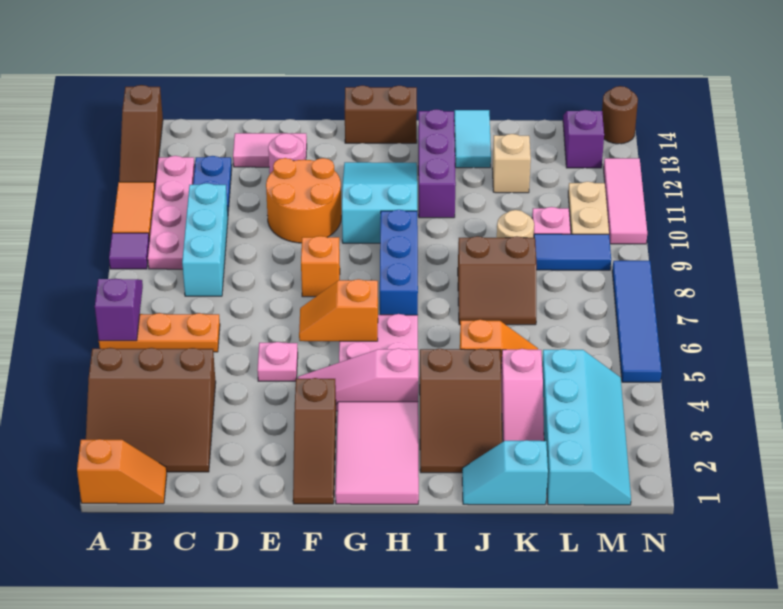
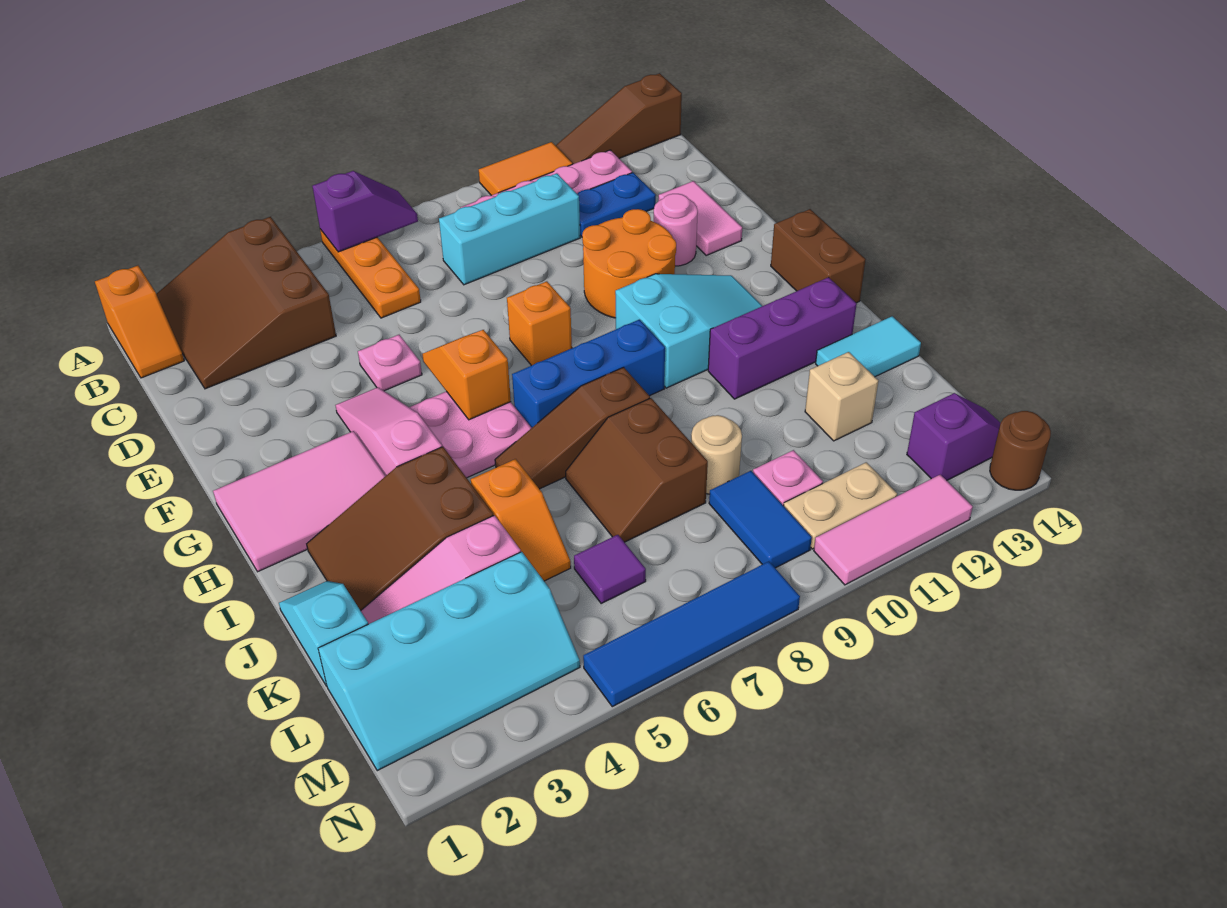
purple 1x1 tile [109,233,149,269] -> purple 1x1 tile moved to [574,535,646,603]
brown 1x3 slope [293,378,336,504] -> brown 1x3 slope moved to [495,367,650,489]

